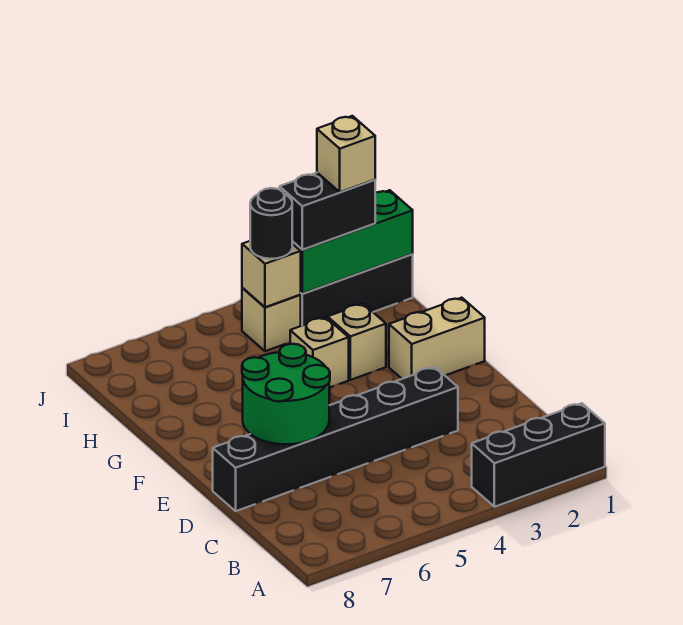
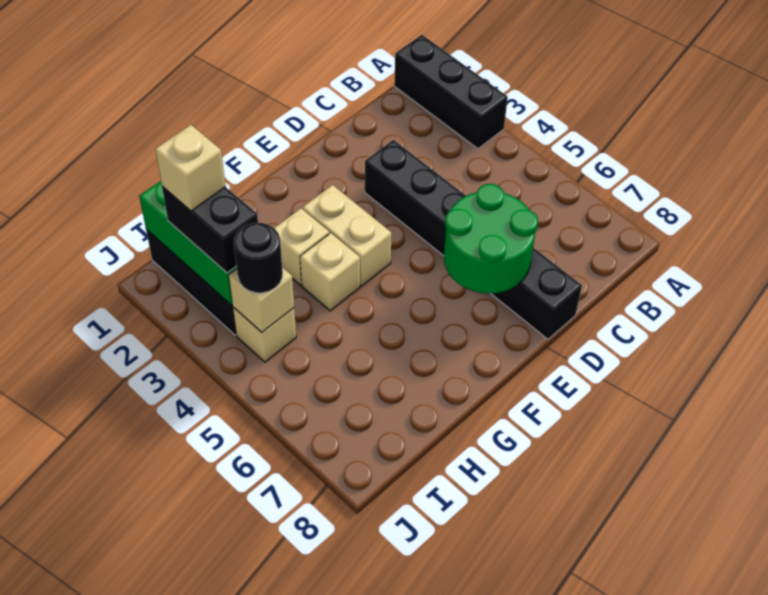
tan 1x2 brick [389,298,485,379] -> tan 1x2 brick moved to [303,185,391,286]

